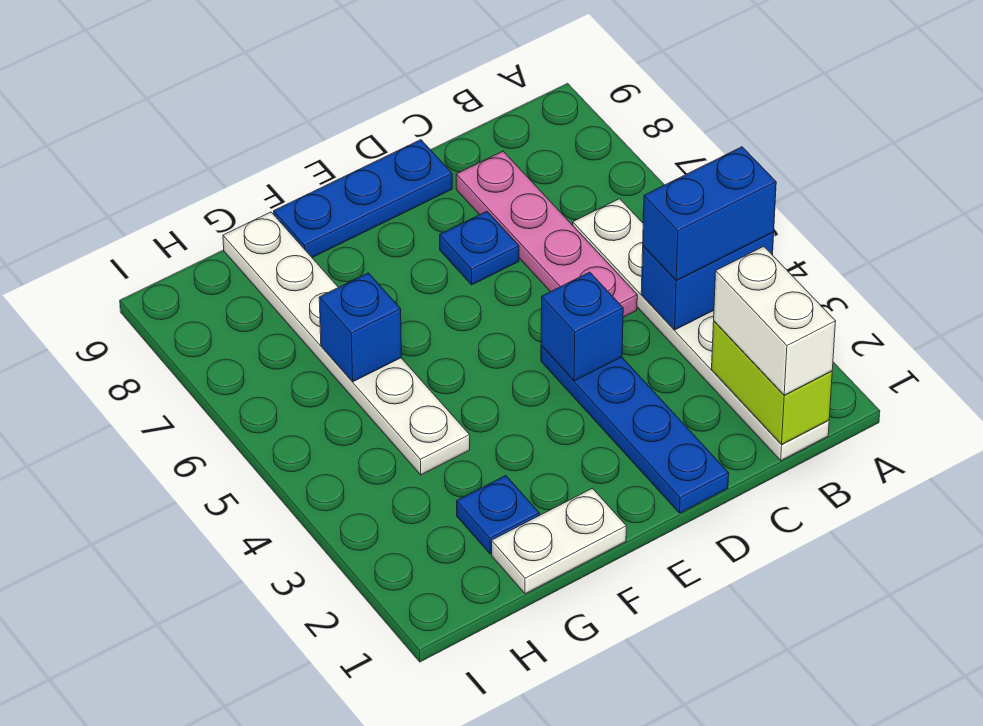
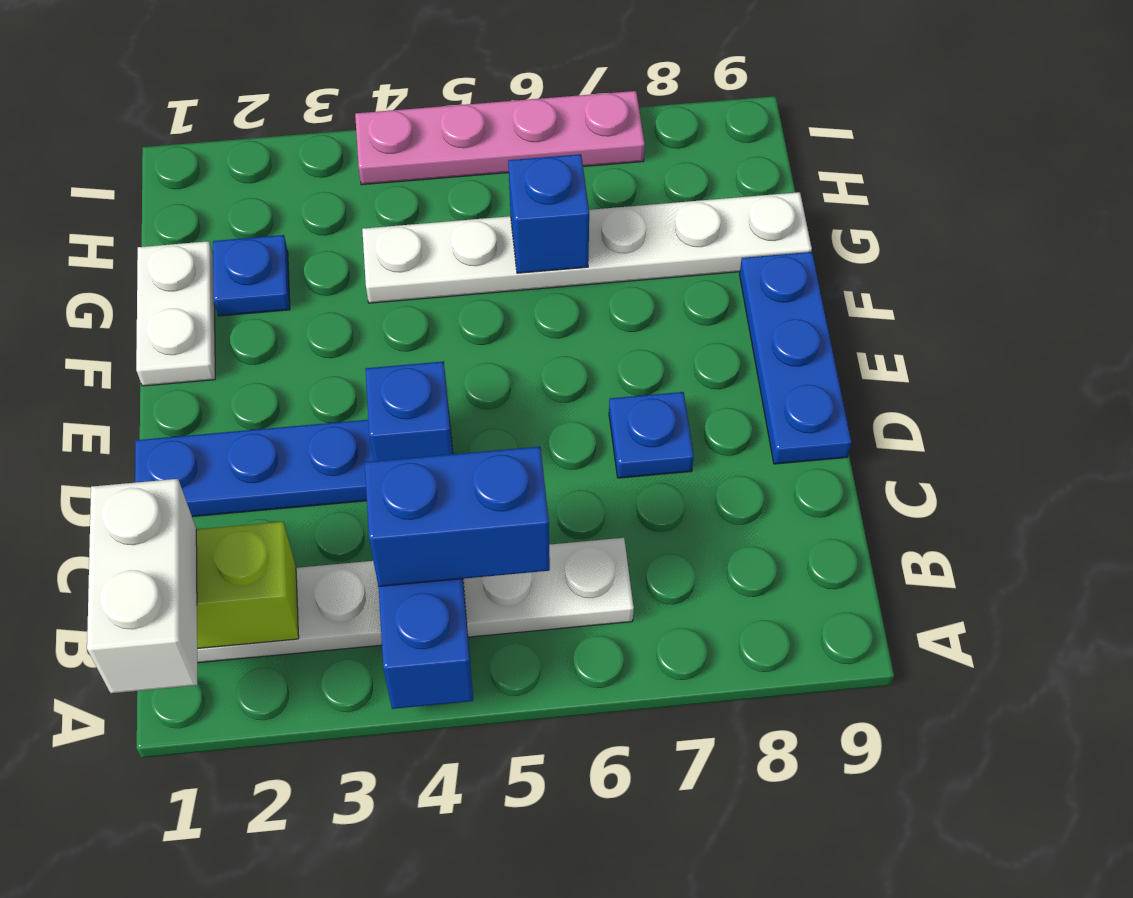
blue 1x2 brick [643,147,776,280] -> blue 1x2 brick turned to [365,447,550,587]
white 1x2 brick [714,246,836,395] -> white 1x2 brick turned to [87,479,197,693]
pink 1x4 plate [456,151,637,317] -> pink 1x4 plate moved to [355,91,645,185]

